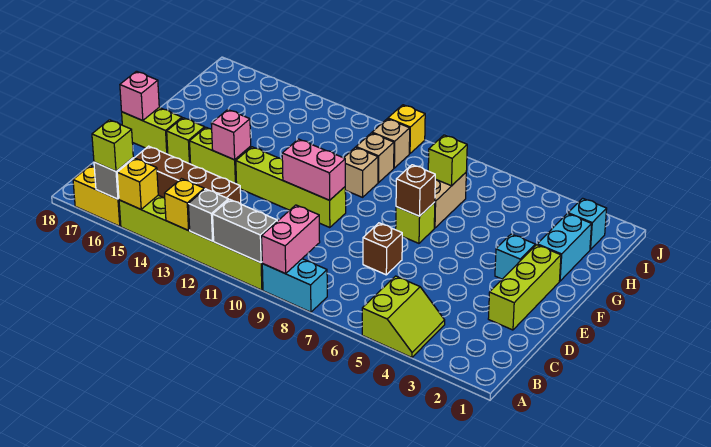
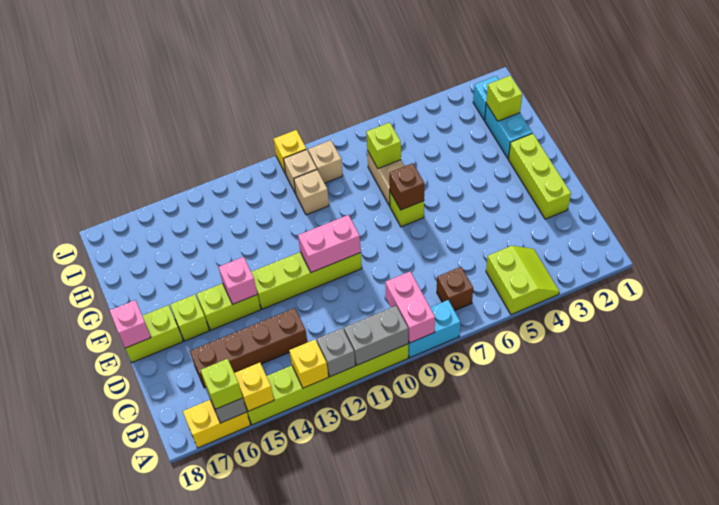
brown 1x1 brick [363,223,402,275] -> brown 1x1 brick moved to [437,267,473,311]
cyan 1x1 brick [495,234,535,279] -> none
tan 1x1 brick [344,147,378,197] -> tan 1x1 brick moved to [308,140,343,183]
none -> lime 1x1 brick [486,76,522,121]

